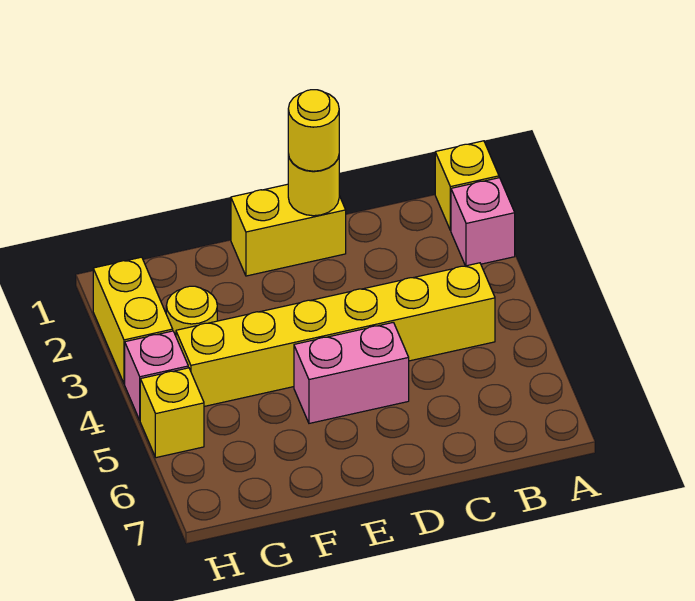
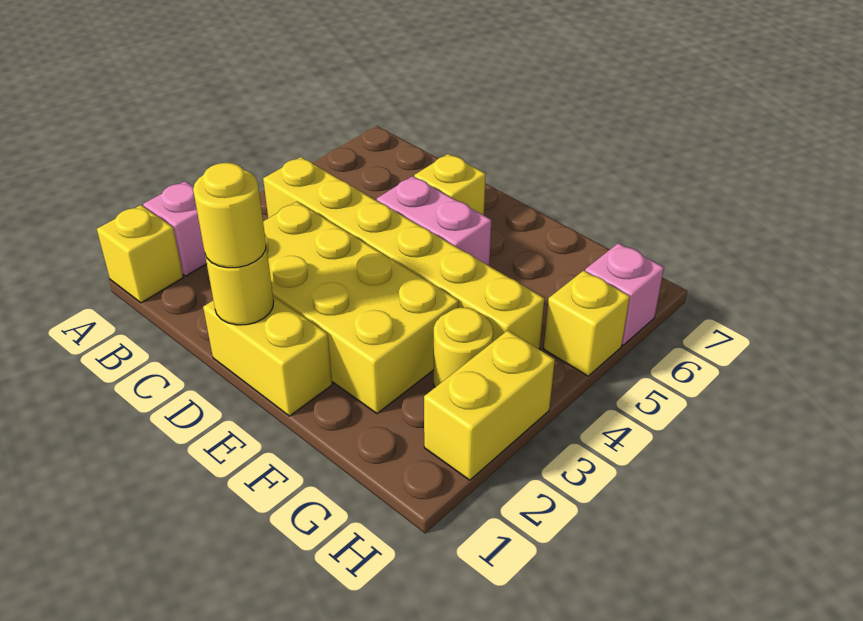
none -> yellow 2x4 brick [263,202,459,414]
none -> yellow 1x1 brick [414,154,486,215]
pink 1x1 brick [125,331,188,420] -> pink 1x1 brick moved to [585,243,664,345]

